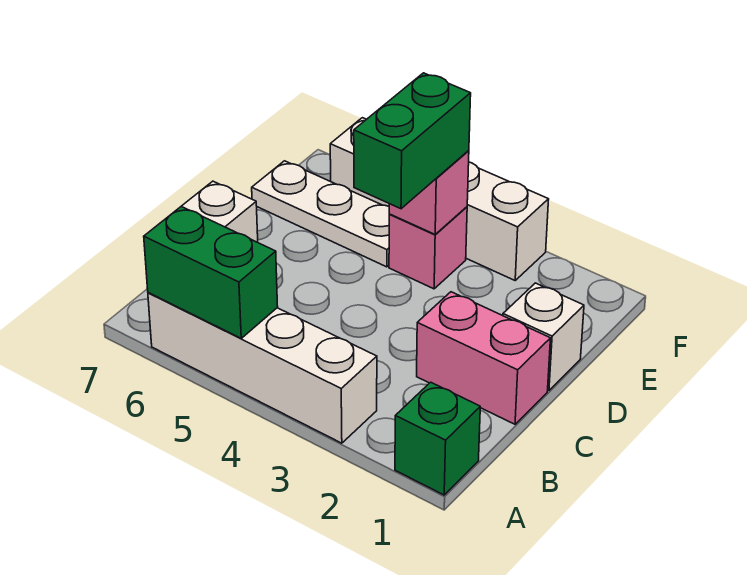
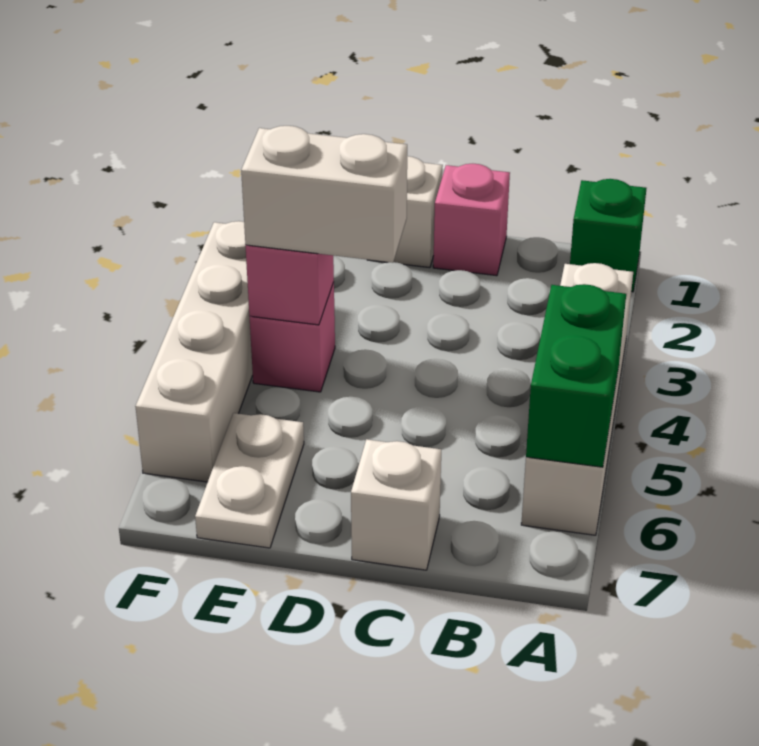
pink 1x2 brick [417,292,551,424] -> pink 1x1 brick [433,164,510,276]
green 1x2 brick [354,73,471,209] -> white 1x2 brick [241,126,407,263]
white 1x3 plate [252,161,390,267] -> white 1x2 plate [195,413,304,548]

